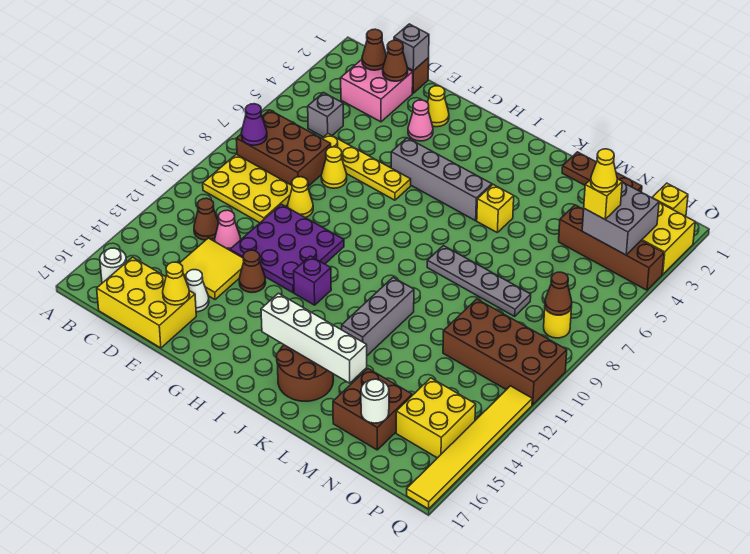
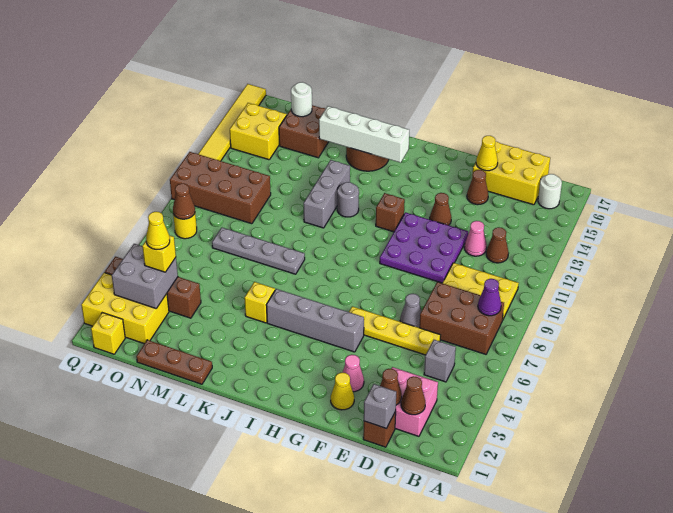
yellow 2x2 tile [180,238,244,300] -> none
yellow 1x1 cone [321,147,347,188] -> grey 1x1 cone [400,294,422,328]
yellow 1x1 cone [288,177,313,218] -> none
white 1x1 cone [186,270,209,312] -> brown 1x1 cone [467,170,488,205]
purple 1x1 brick [294,256,331,305] -> brown 1x1 brick [376,193,405,232]
none -> grey 1x1 round brick [337,182,359,217]

